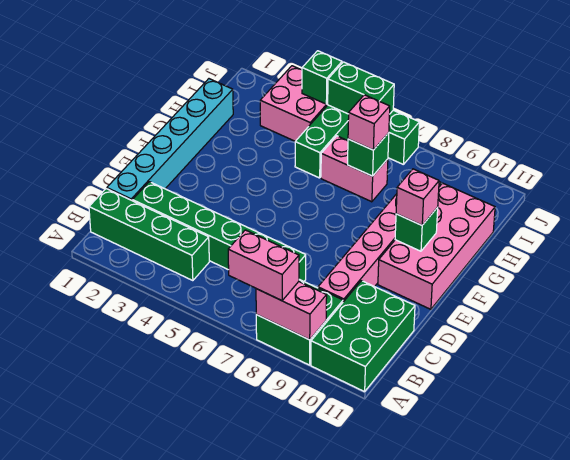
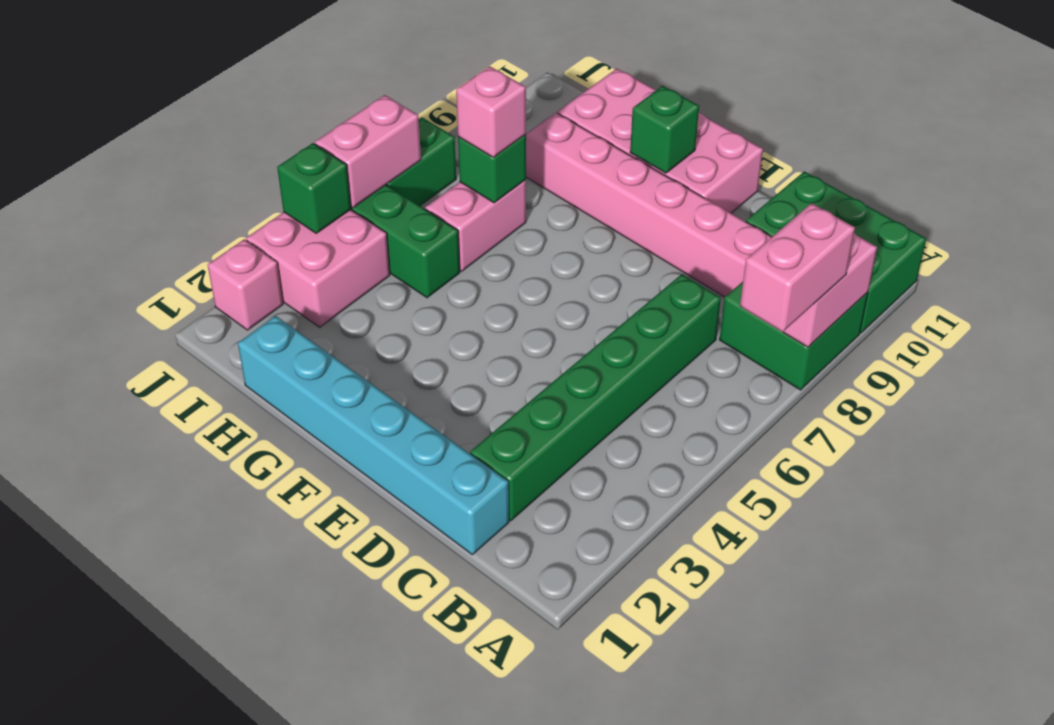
green 1x4 brick [89,189,209,281] -> none
pink 1x1 brick [396,169,439,225] -> pink 1x1 brick moved to [208,239,283,330]
green 1x2 brick [328,62,394,114] -> pink 1x2 brick [315,95,421,208]

